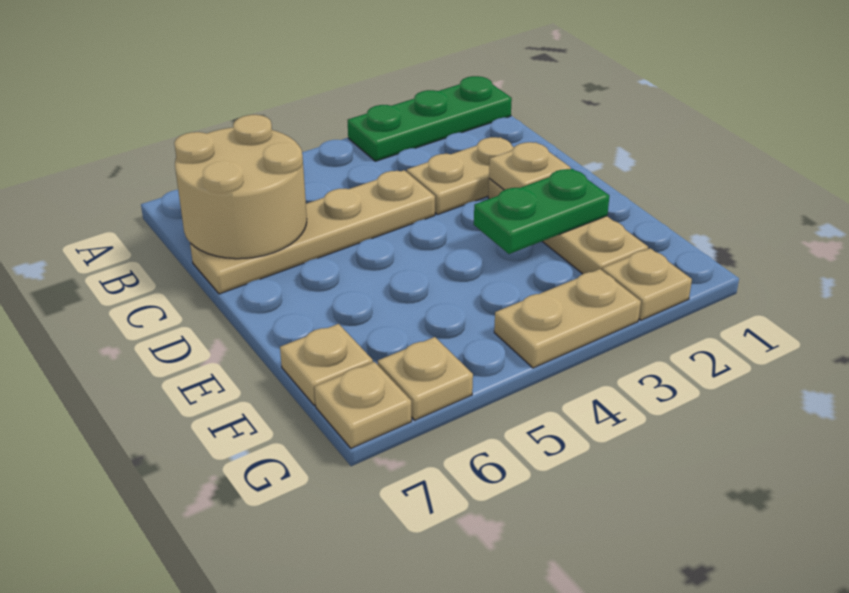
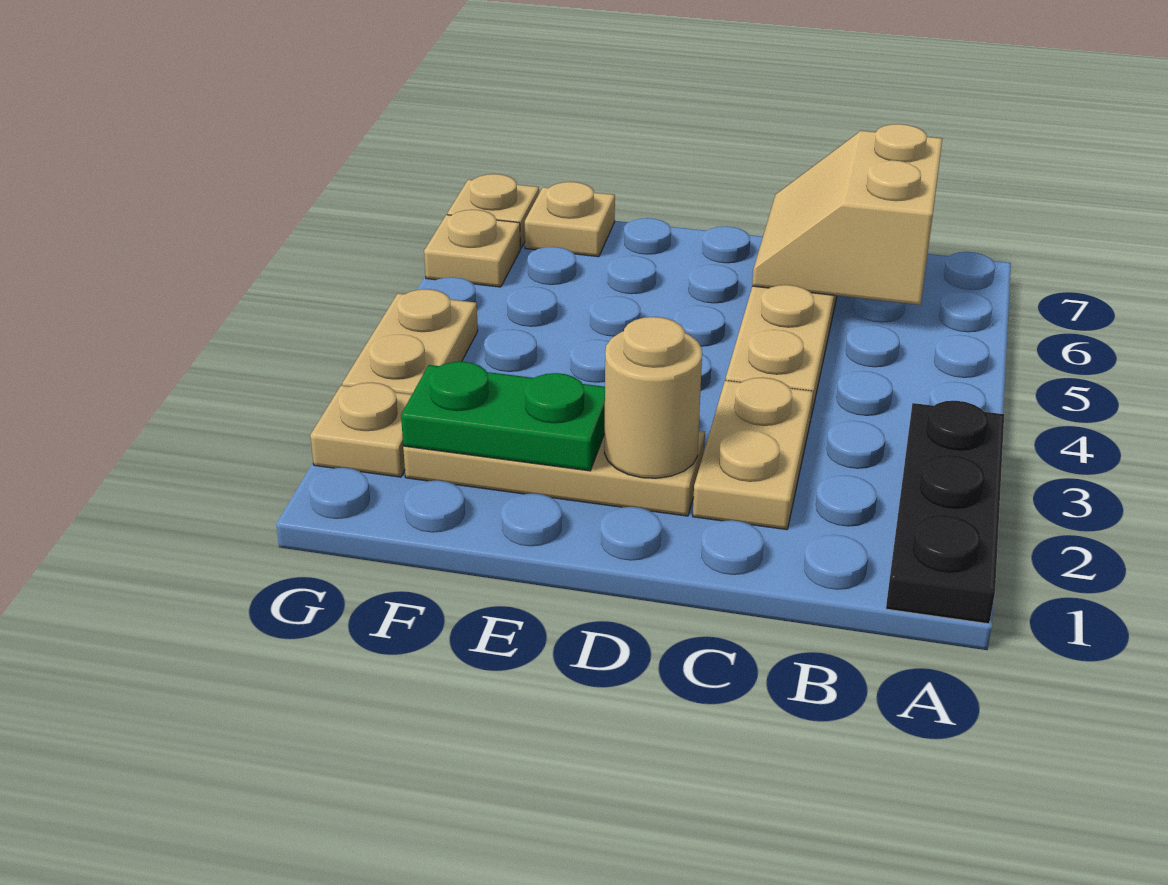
green 1x3 plate [348,76,512,161] -> black 1x3 plate [886,401,1004,624]
tan 2x2 round brick [174,115,307,259] -> tan 2x2 slope [752,124,942,305]
tan 1x1 plate [489,142,571,190] -> tan 1x1 round brick [604,317,702,478]
green 1x2 plate [474,169,609,254] -> green 1x2 plate turned to [401,362,605,471]

